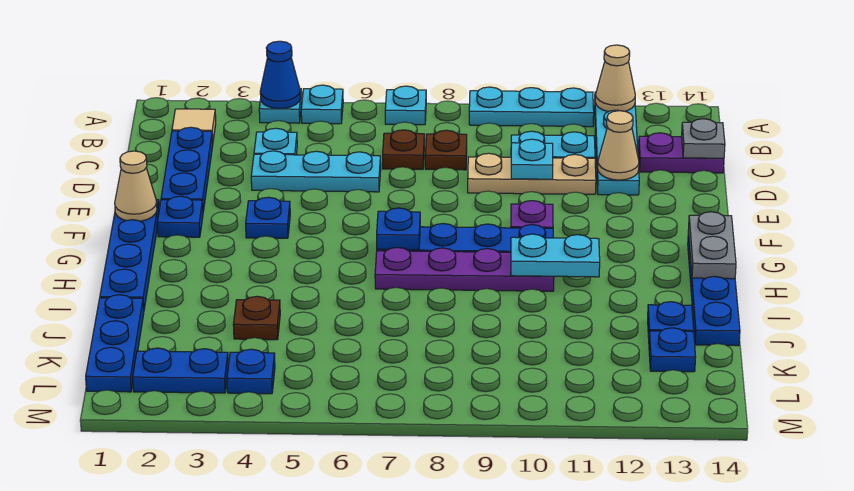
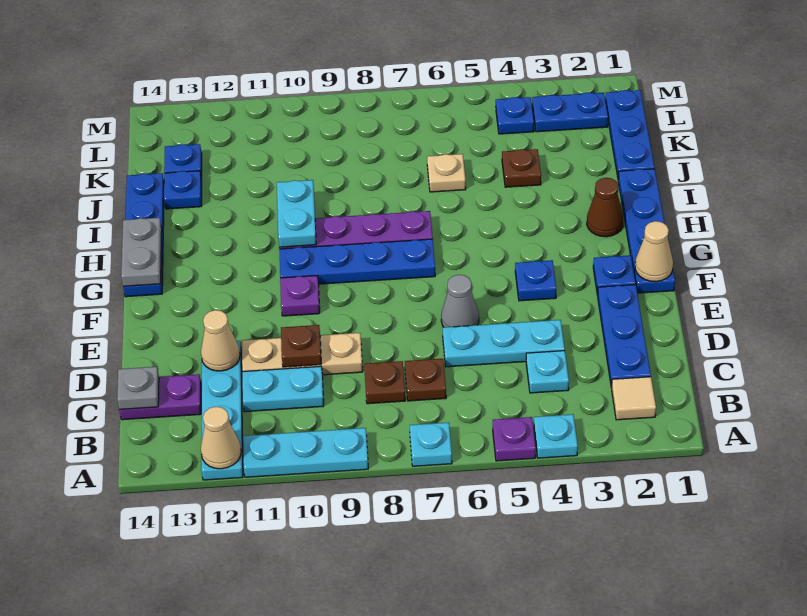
blue 1x1 cone [260,41,300,109] -> none
cyan 1x1 plate [301,85,343,124] -> purple 1x1 plate [493,417,536,461]
cyan 1x1 plate [511,139,553,179] -> brown 1x1 plate [281,325,321,367]
none -> grey 1x1 cone [441,275,479,327]
blue 1x1 plate [377,208,420,250] -> none
none -> brown 1x1 cone [587,178,623,237]
cyan 1x2 plate [511,234,600,277] -> cyan 1x2 plate turned to [277,180,316,247]
none -> tan 1x1 plate [427,154,466,192]

